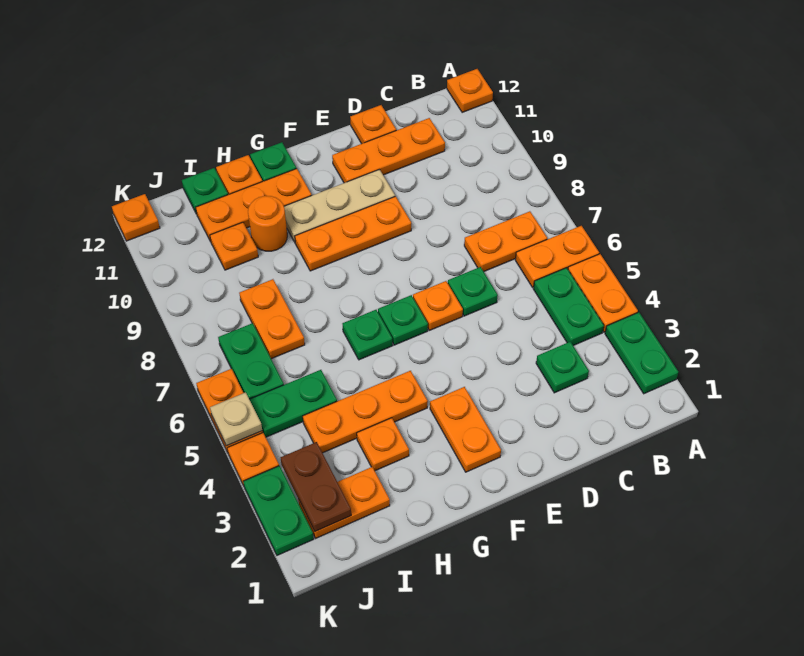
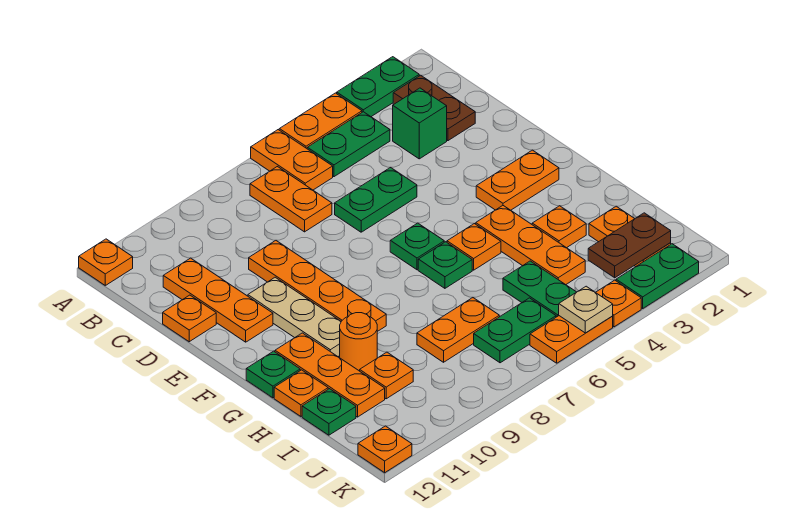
none -> brown 1x2 plate [393,75,475,141]
green 1x1 plate [536,342,589,393] -> green 1x1 brick [393,88,447,159]
green 1x1 plate [448,267,498,316] -> green 1x2 plate [335,167,417,232]
orange 1x1 plate [413,281,463,330] -> orange 1x1 plate moved to [447,224,501,270]
orange 1x3 plate [295,196,411,271] -> orange 1x4 plate [249,240,386,332]

